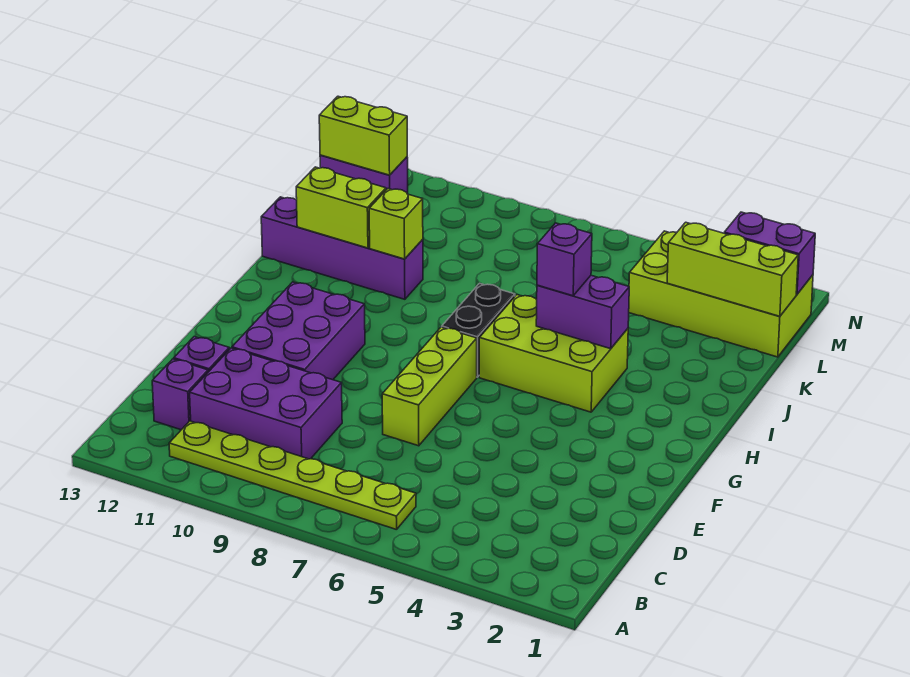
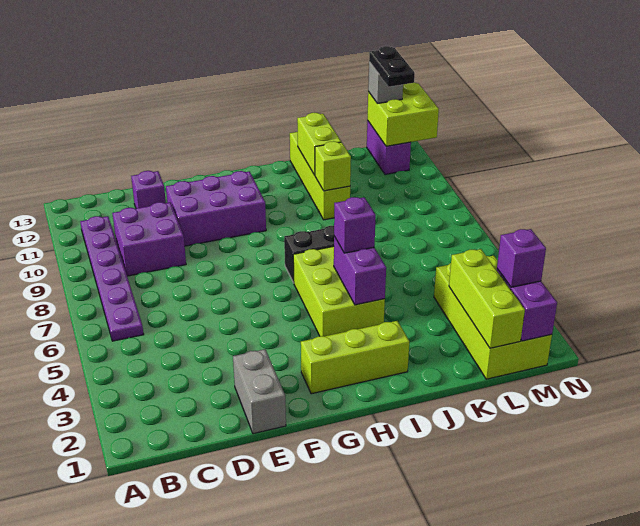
lime 1x6 plate [169,421,416,530] -> purple 1x6 plate [80,216,144,341]
purple 2x3 brick [190,348,342,459] -> purple 2x2 brick [112,202,186,276]
purple 1x1 brick [152,359,208,430] -> purple 1x1 brick moved to [497,229,546,287]
none -> grey 1x2 brick [233,349,286,434]
lime 1x3 brick [382,327,477,446] -> lime 1x3 brick moved to [301,321,409,394]
purple 1x4 brick [261,197,423,299] -> lime 1x4 brick [290,132,350,220]
lime 1x2 brick [319,96,407,175] -> lime 2x2 brick [367,83,439,146]
none -> black 1x2 plate [369,46,415,87]
none -> grey 1x1 brick [368,62,403,103]

